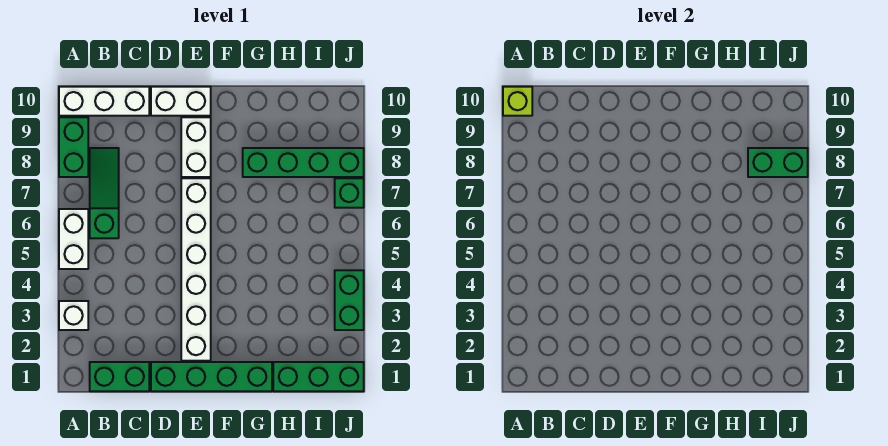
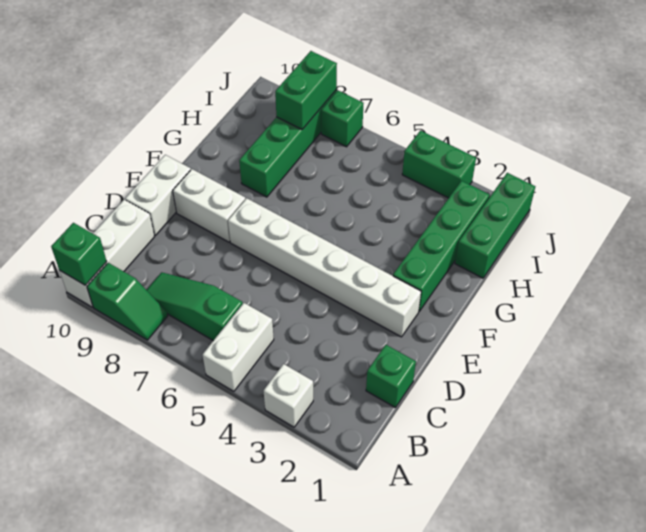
white 1x2 brick [59,209,88,269] -> white 1x2 brick turned to [203,303,274,391]
green 1x2 brick [59,117,88,177] -> green 1x2 slope [87,263,168,340]
lime 1x1 brick [503,87,532,116] -> green 1x1 brick [51,223,107,285]
green 1x2 brick [90,362,149,391] -> green 1x1 brick [366,345,416,408]
green 1x4 brick [151,362,272,391] -> green 1x4 brick moved to [393,181,490,311]

